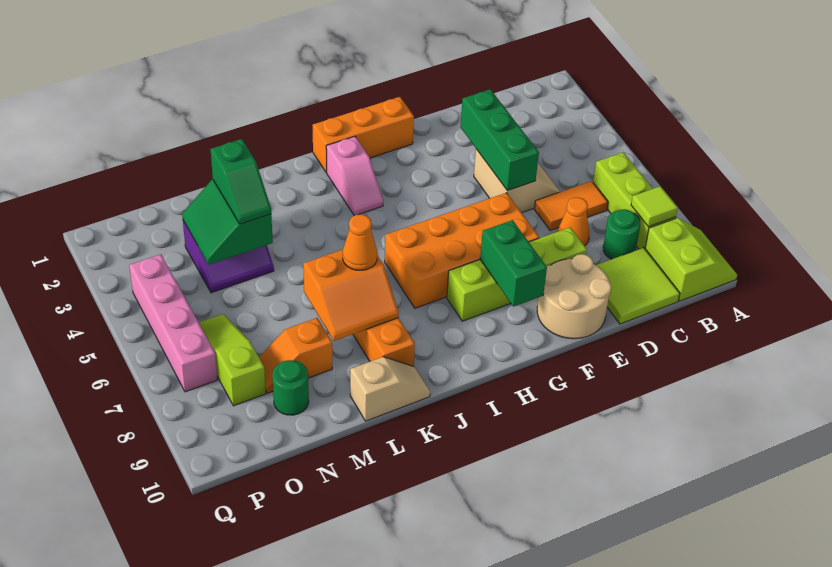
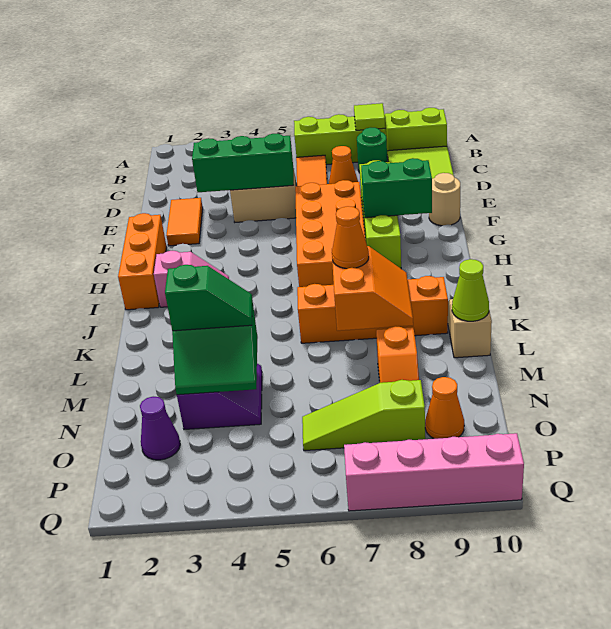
none -> orange 1x2 tile [166,198,203,246]
tan 2x2 round brick [537,254,611,339] -> tan 1x1 round brick [429,173,460,226]
none -> lime 1x1 cone [452,259,489,321]
green 1x1 round brick [272,360,309,415] -> none
none -> purple 1x1 cone [140,397,180,460]
none -> orange 1x1 cone [425,377,464,439]
pink 1x4 brick [129,254,217,392] -> pink 1x4 brick moved to [344,433,524,511]

